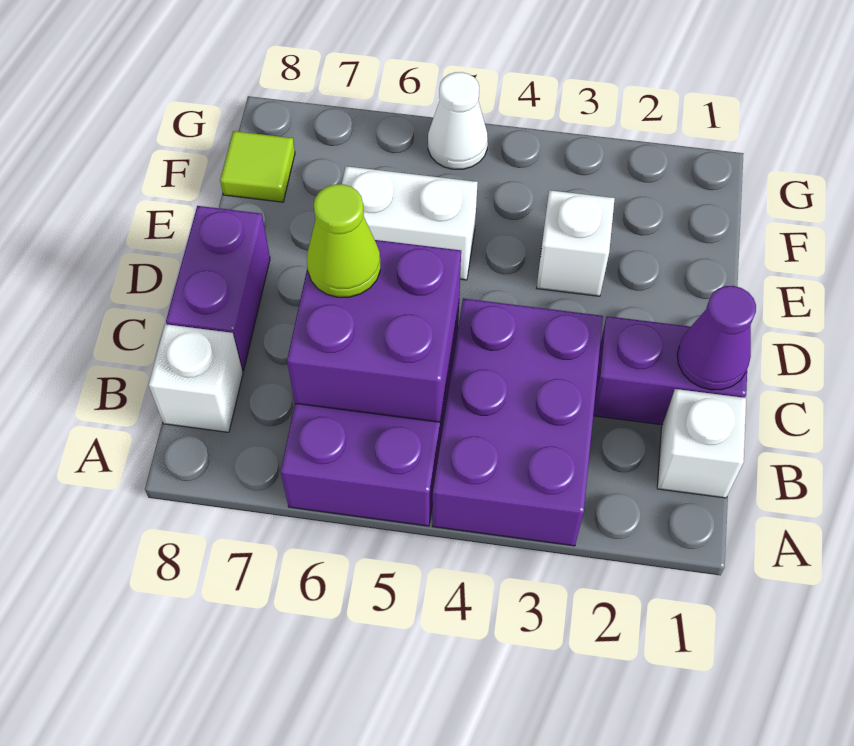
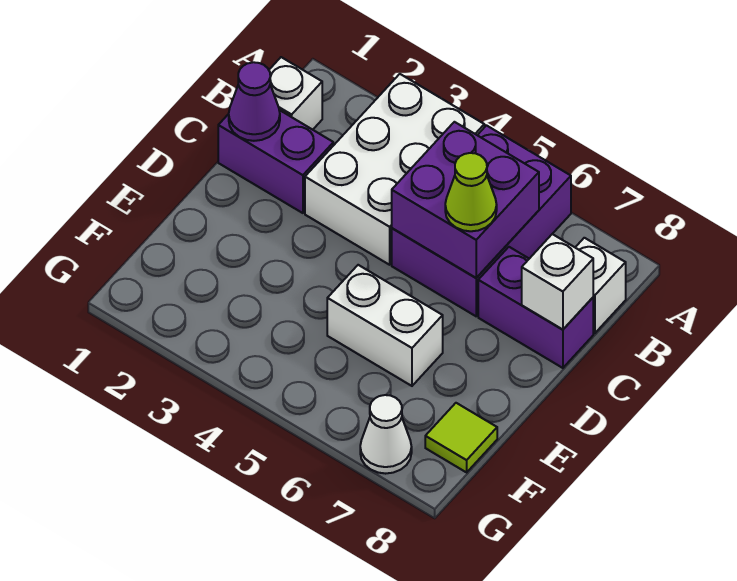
purple 2x3 brick [432,298,603,546] -> white 2x3 brick [305,74,484,265]
purple 1x2 brick [166,206,270,371] -> purple 1x2 brick turned to [478,247,593,368]
white 1x1 brick [537,190,615,296] -> white 1x1 brick moved to [522,234,593,330]
white 1x1 cone [428,72,488,169] -> white 1x1 cone moved to [360,395,412,474]

